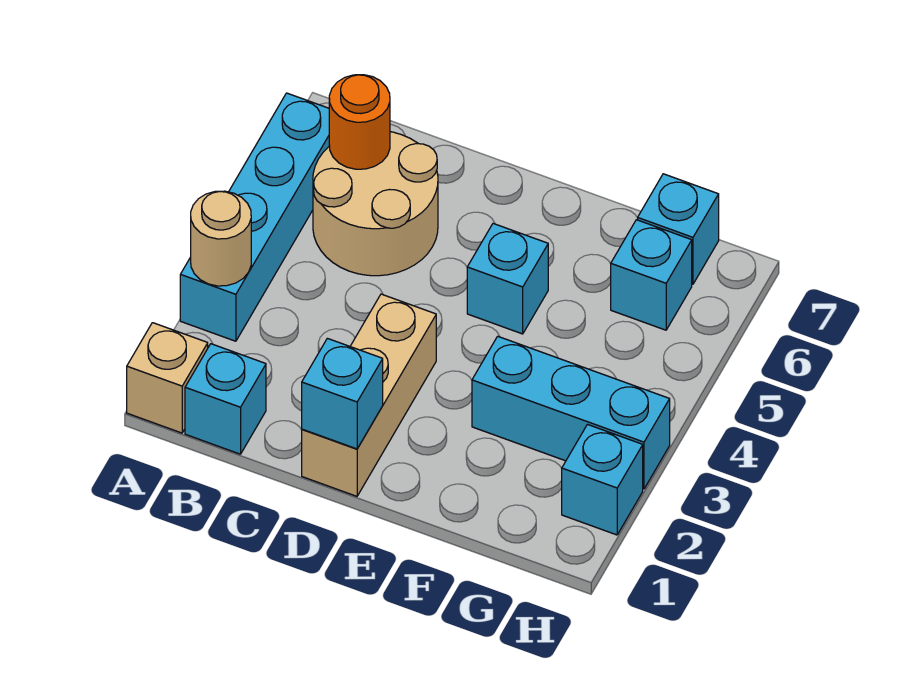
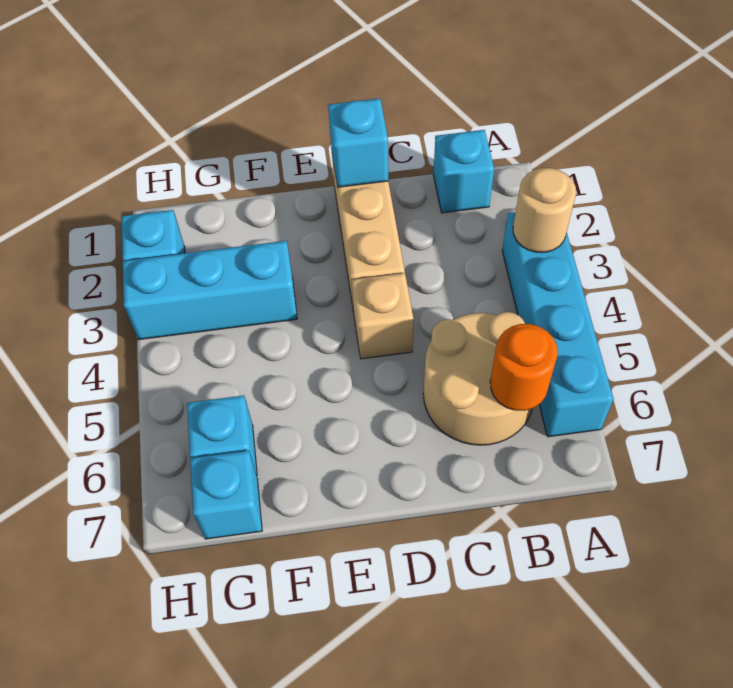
tan 1x1 brick [127,323,208,433] -> tan 1x1 brick moved to [352,273,414,359]
cyan 1x1 brick [467,224,548,334] -> none

